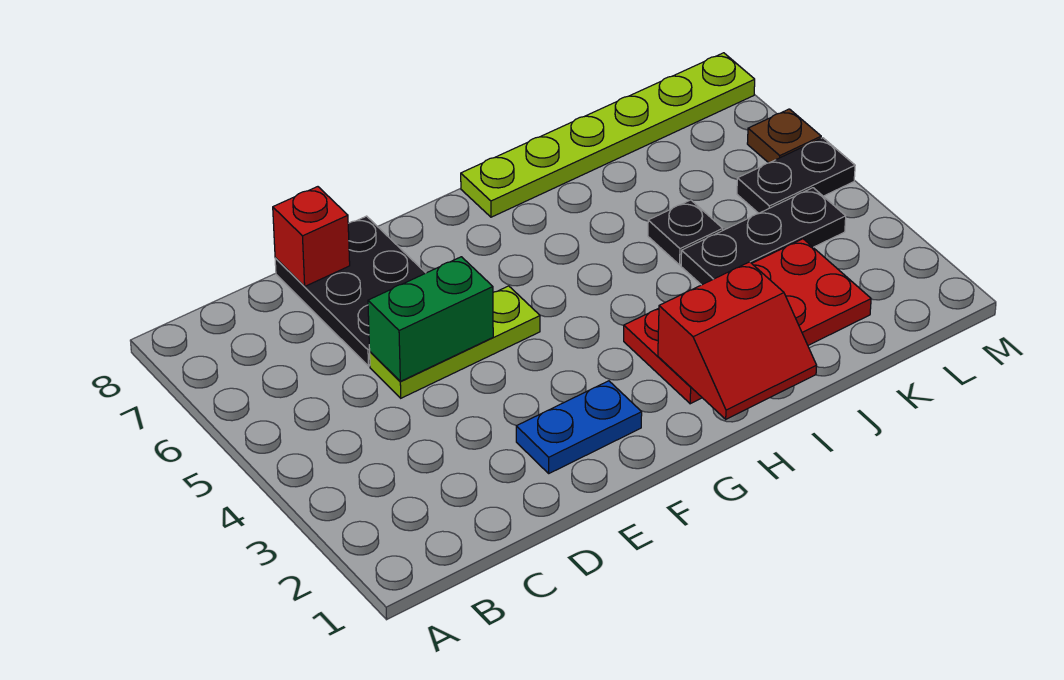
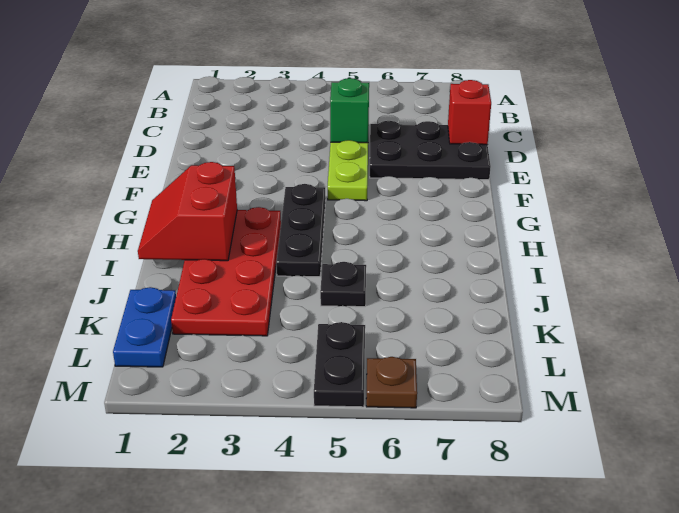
green 1x2 brick [368,257,493,381] -> green 1x1 brick [330,78,369,143]
blue 1x2 plate [516,381,642,473] -> blue 1x2 plate moved to [113,287,176,367]
lime 1x6 plate [461,53,755,217] -> none
black 1x3 plate [681,188,846,285] -> black 1x3 plate moved to [276,184,326,277]

